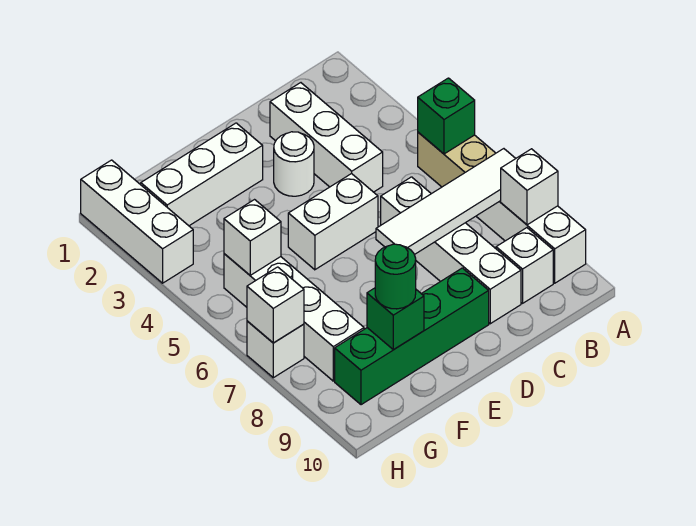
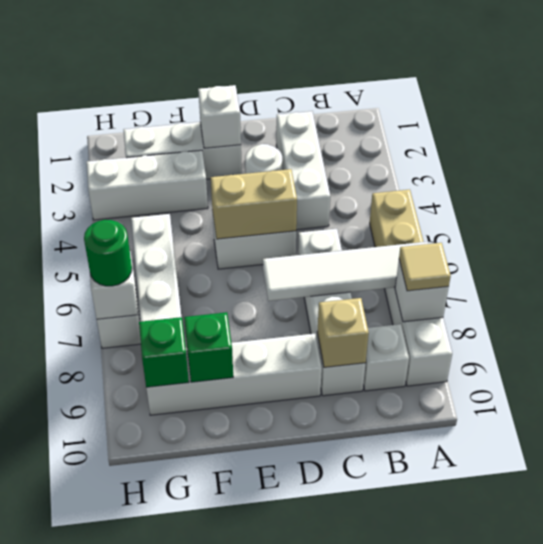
green 1x1 brick [418,78,475,154] -> green 1x1 brick moved to [139,317,189,387]
none -> tan 1x1 tile [399,243,451,291]
none -> tan 1x1 brick [317,298,369,367]
none -> tan 1x2 brick [211,169,297,239]
green 1x4 brick [335,268,489,405] -> white 1x4 brick [146,334,322,415]
green 1x1 round brick [375,244,416,309] -> green 1x1 round brick moved to [84,220,132,286]
white 1x1 brick [224,200,281,275] -> white 1x1 brick moved to [198,85,241,148]
white 1x3 brick [81,160,193,283] -> white 1x3 brick turned to [87,150,208,220]

